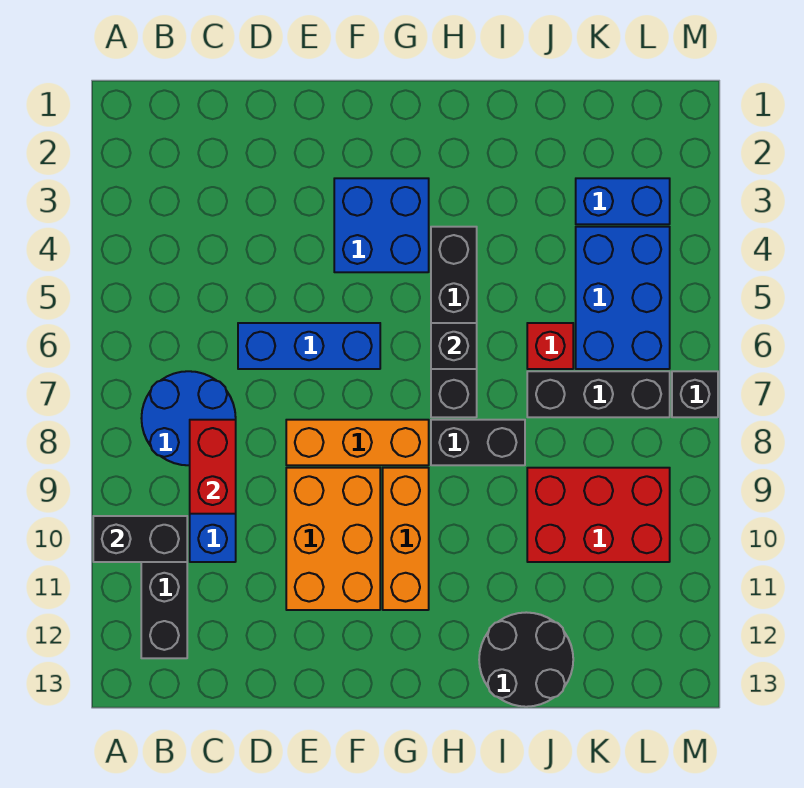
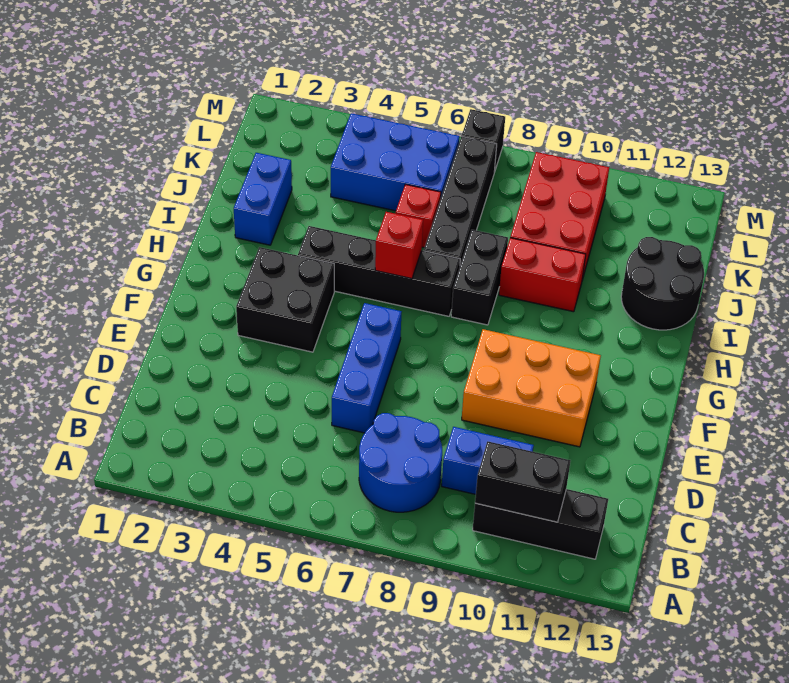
black 1x2 brick [93,516,187,562] -> black 1x2 brick turned to [475,441,571,522]
red 1x2 brick [190,420,236,514] -> red 1x2 brick moved to [499,238,586,312]
orange 1x3 brick [286,420,429,465] -> none
blue 2x2 brick [334,178,429,272] -> black 2x2 brick [236,247,334,352]
orange 1x3 brick [383,468,429,610] -> none
black 1x1 brick [431,323,477,369] -> red 1x1 brick [375,212,423,279]
black 1x3 brick [527,371,670,417] -> black 1x4 brick [424,136,497,264]
blue 1x2 brick [576,178,670,224] -> blue 1x2 brick moved to [234,153,292,245]

